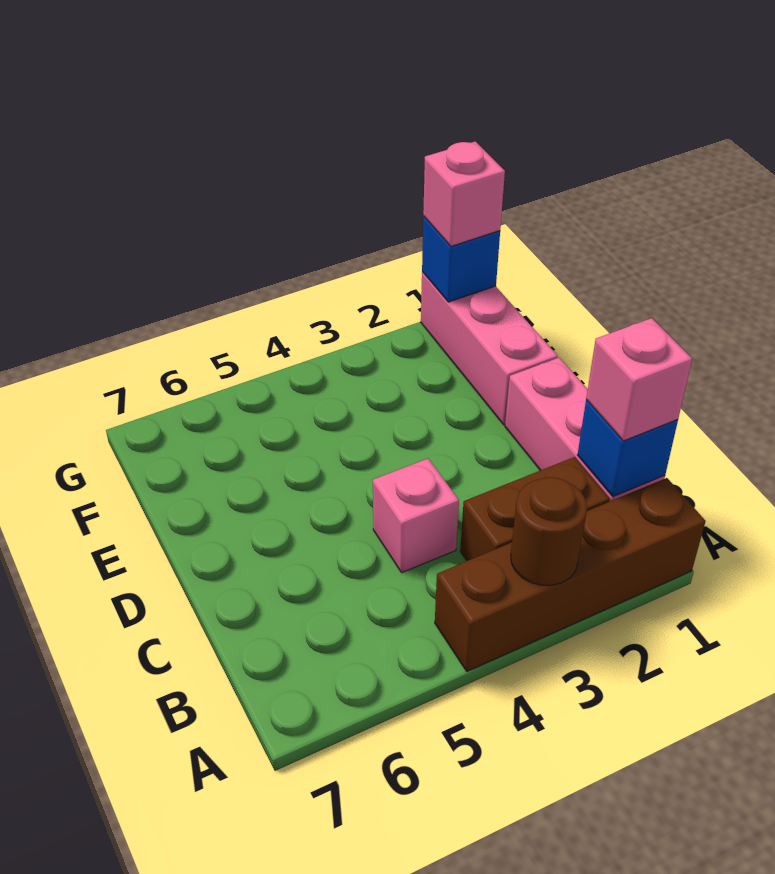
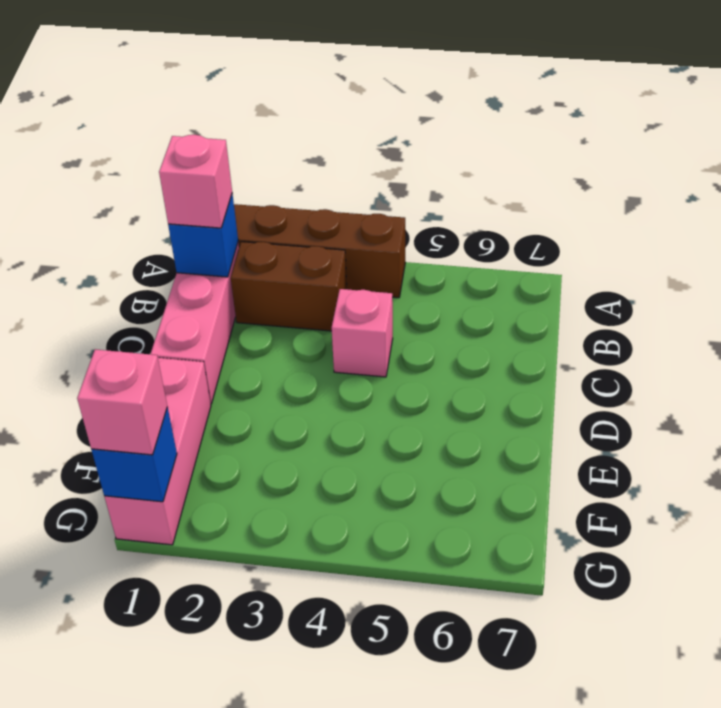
brown 1x1 round brick [511,477,587,585] -> none

